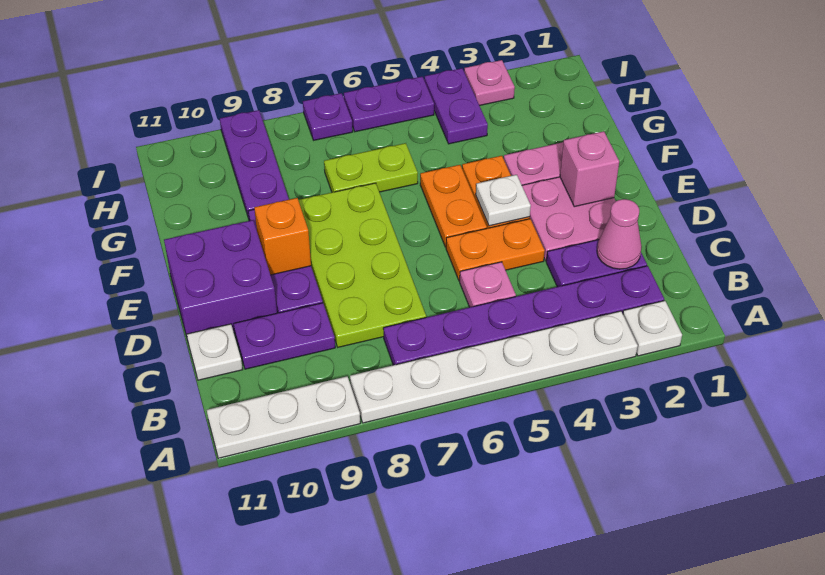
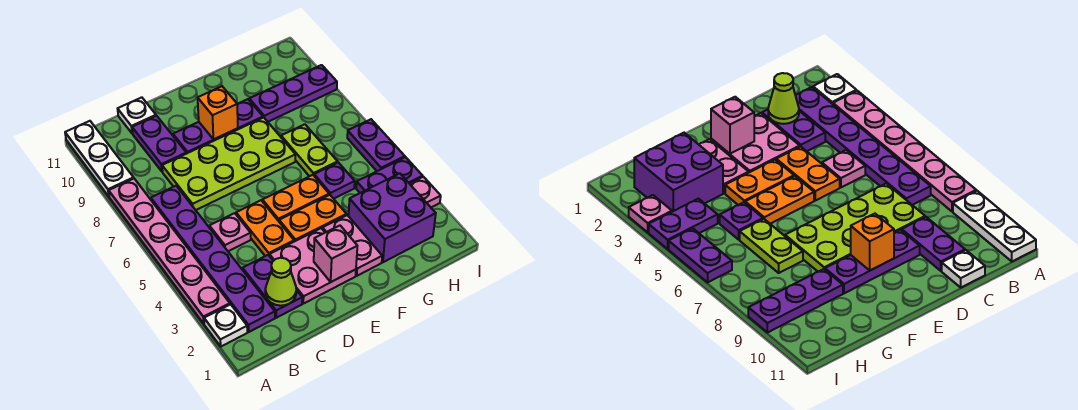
white 1x6 plate [350,311,638,423] -> pink 1x6 plate [109,179,230,324]
pink 1x1 cone [597,199,642,269] -> lime 1x1 cone [265,258,296,306]
purple 2x2 brick [164,220,277,340] -> purple 2x2 brick moved to [349,173,436,262]
white 1x1 plate [476,175,531,226] -> none
purple 1x1 plate [303,93,353,140] -> purple 1x1 plate moved to [314,162,355,199]

